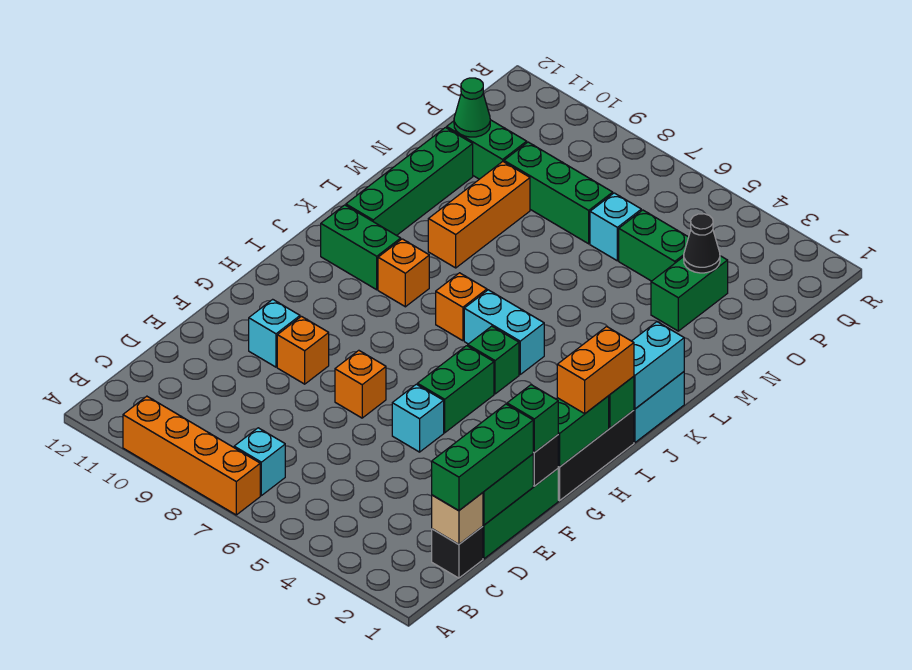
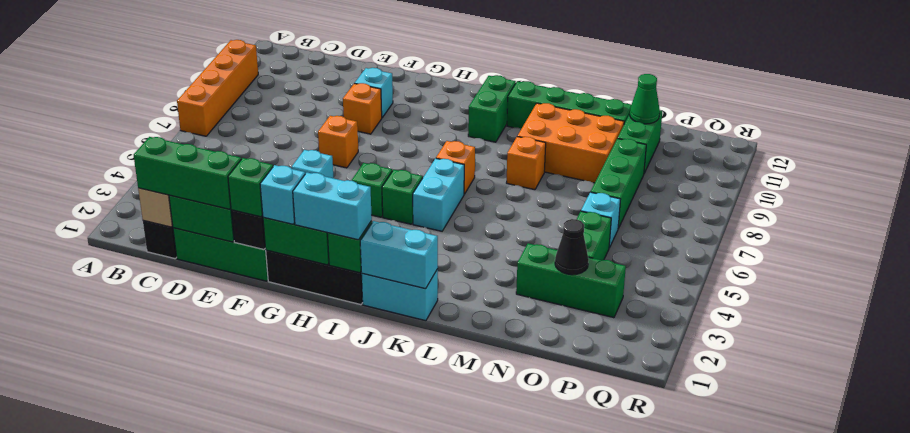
cyan 1x1 brick [234,428,285,496] -> cyan 1x1 brick moved to [260,165,305,224]
green 1x2 brick [417,346,494,433] -> green 1x1 brick [352,163,392,217]
orange 1x2 brick [557,327,634,414] -> cyan 1x2 brick [293,173,372,240]
orange 1x1 brick [378,239,429,307] -> orange 1x1 brick moved to [507,137,546,190]
orange 1x3 brick [428,162,530,268] -> orange 2x3 brick [517,103,624,183]
green 1x2 brick [651,256,728,331] -> green 1x3 brick [516,243,626,318]

